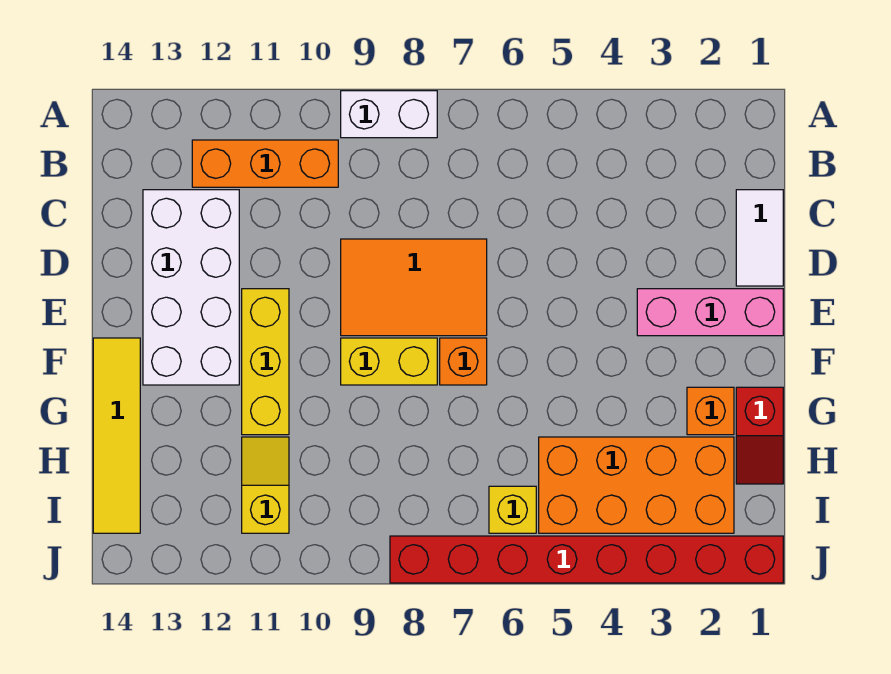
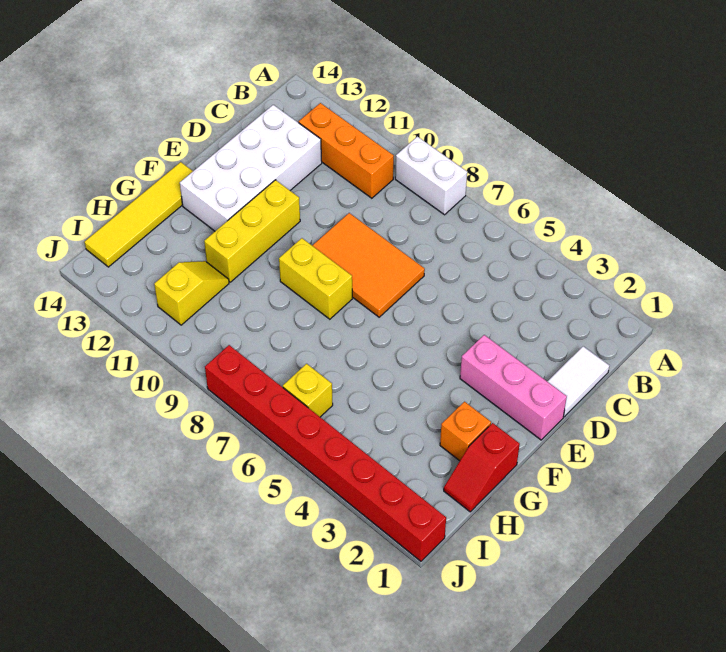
orange 1x1 brick [440,338,487,385] -> none
orange 2x4 brick [539,437,734,533] -> none

